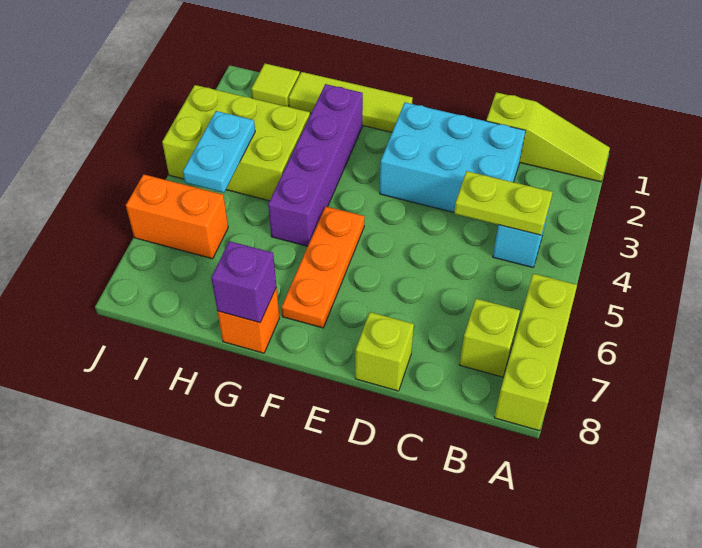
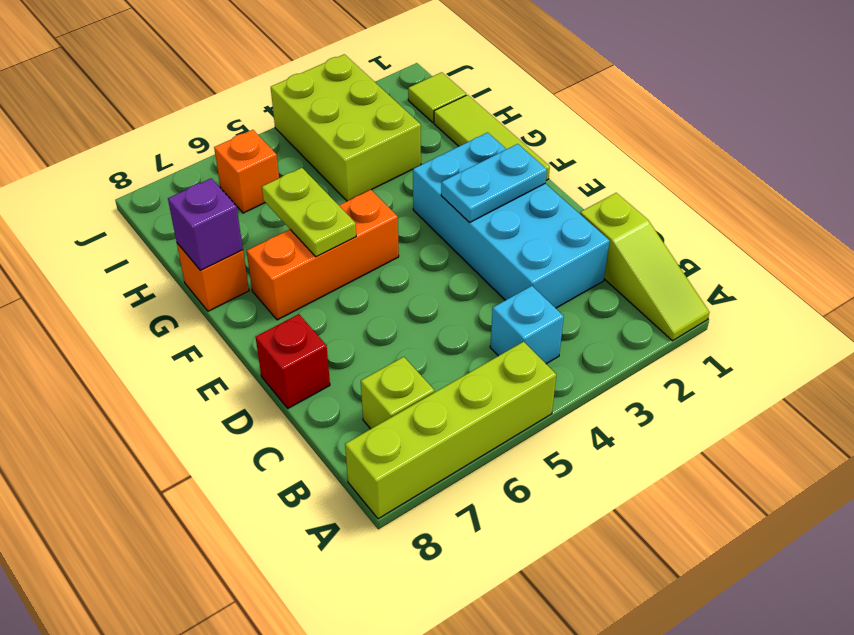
lime 1x3 brick [494,274,577,431] -> lime 1x4 brick [345,342,556,519]
lime 1x2 plate [454,171,553,235] -> lime 1x2 plate moved to [262,168,356,257]
cyan 2x3 brick [380,103,526,212] -> cyan 2x4 brick [413,133,610,308]
lime 1x1 brick [355,312,414,391] -> red 1x1 brick [256,314,330,408]
orange 1x3 plate [281,206,365,328] -> orange 1x3 brick [247,190,399,320]
purple 1x4 brick [268,84,363,246] -> none
cyan 1x2 plate [183,111,255,193] -> cyan 1x2 plate moved to [441,144,547,223]
orange 1x2 brick [126,174,228,259] -> orange 1x1 brick [214,130,279,213]

